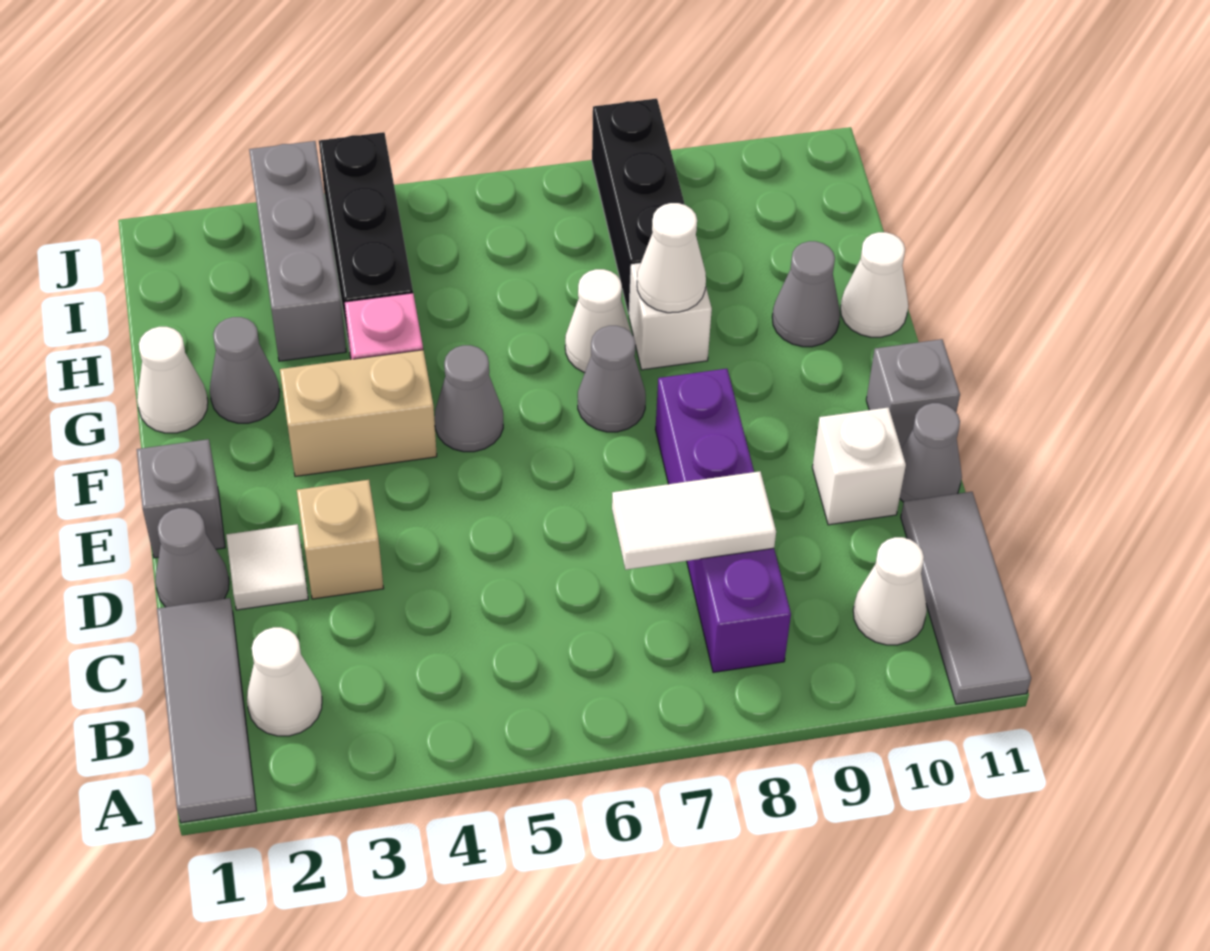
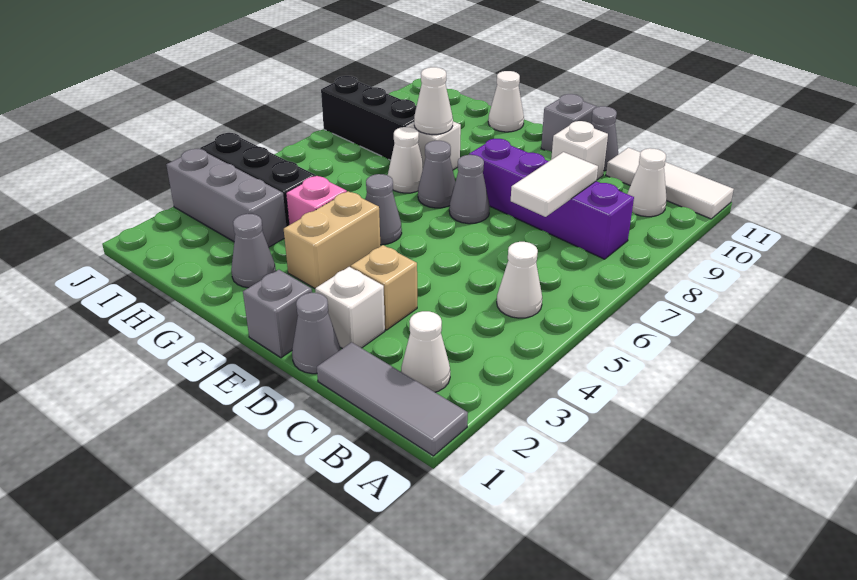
grey 1x3 tile [901,492,1031,704] -> white 1x3 tile [606,148,734,219]
white 1x1 tile [226,524,308,610] -> white 1x1 brick [315,267,385,349]
white 1x1 cone [137,327,208,433] -> white 1x1 cone moved to [497,242,542,318]
grey 1x1 cone [772,241,840,347] -> grey 1x1 cone moved to [449,155,490,224]

